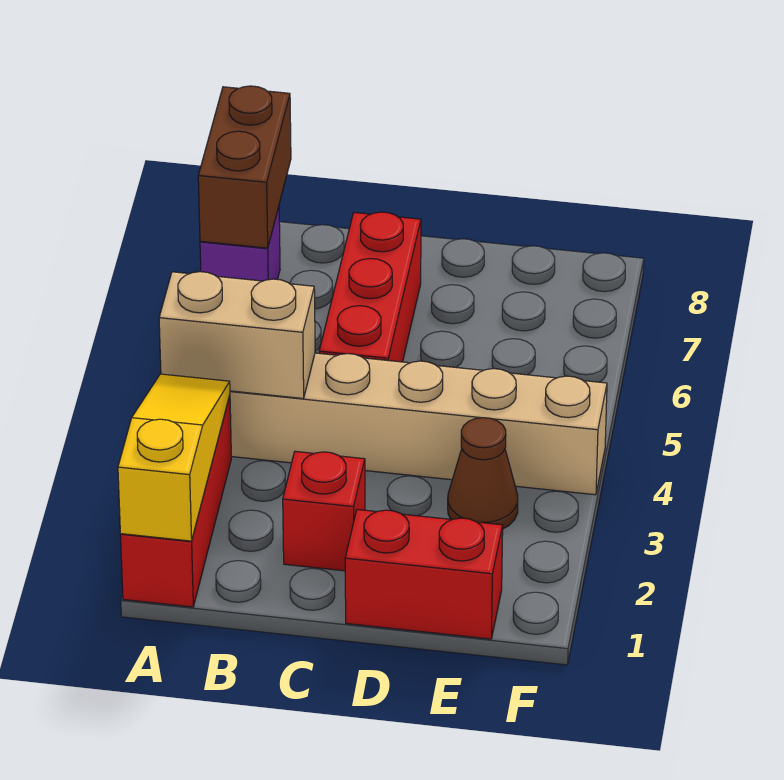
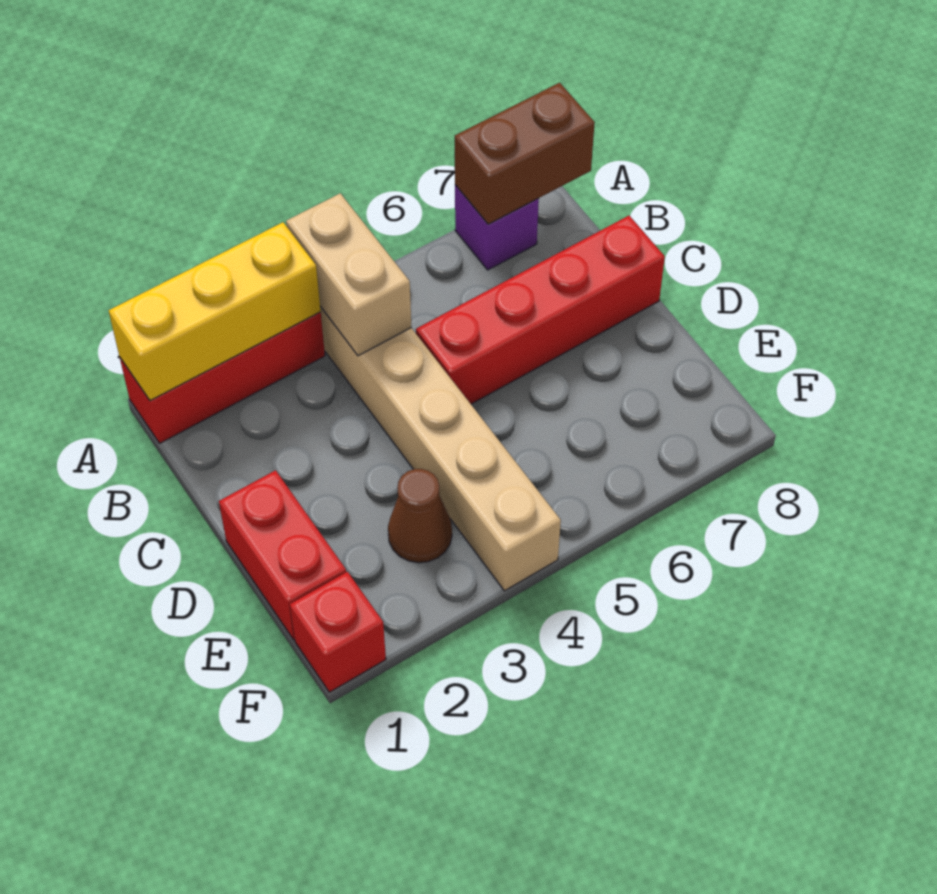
yellow 1x3 slope [118,374,230,541] -> yellow 1x3 brick [109,222,321,401]
red 1x1 brick [283,451,365,571] -> red 1x1 brick moved to [290,572,386,692]
red 1x3 brick [319,212,421,362] -> red 1x4 brick [416,216,665,404]

